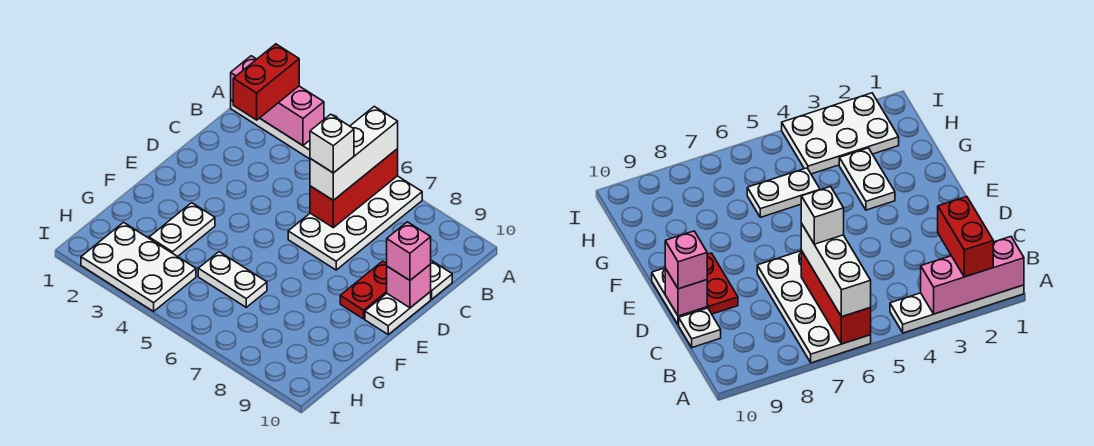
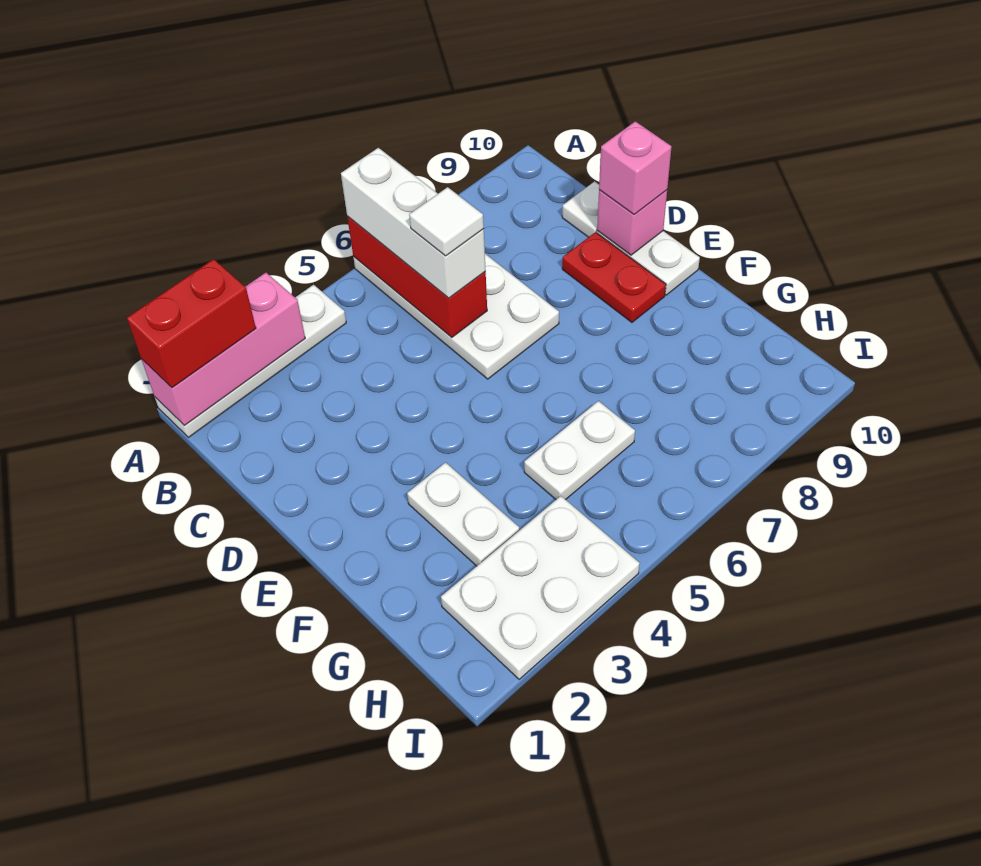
red 1x2 brick [233,44,299,120] -> red 1x2 brick turned to [127,259,256,388]
white 1x1 brick [310,114,354,173] -> white 1x1 tile [409,187,484,256]

